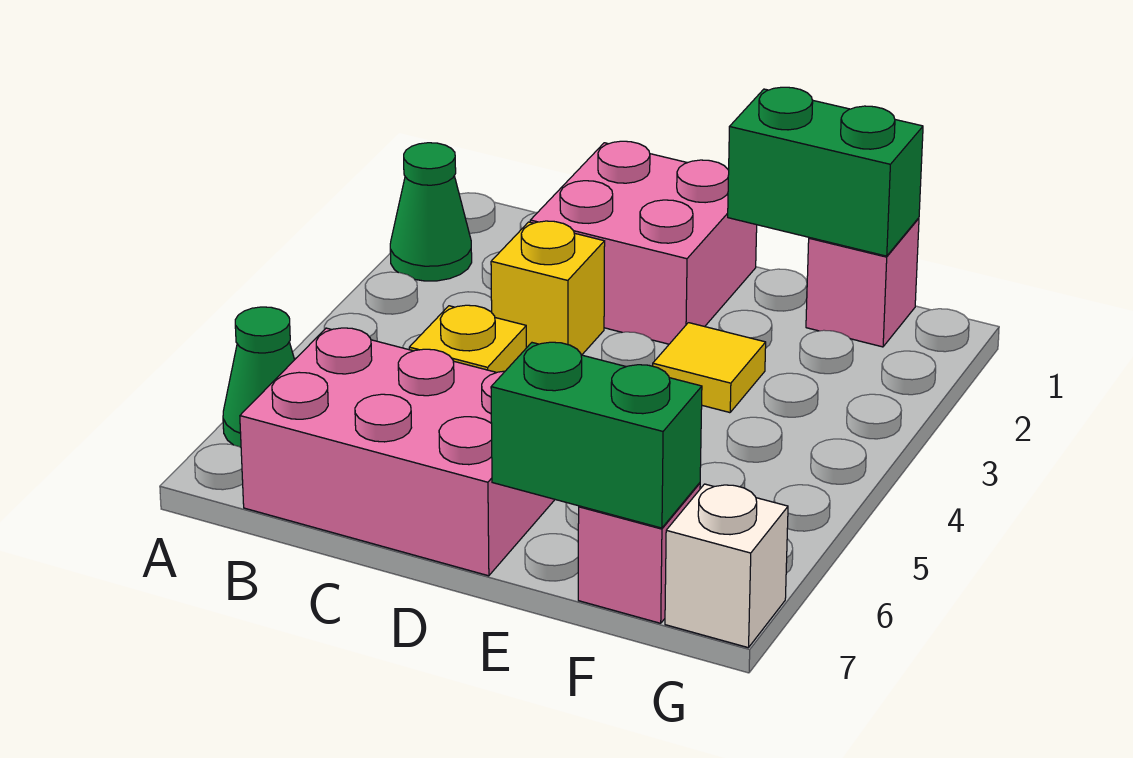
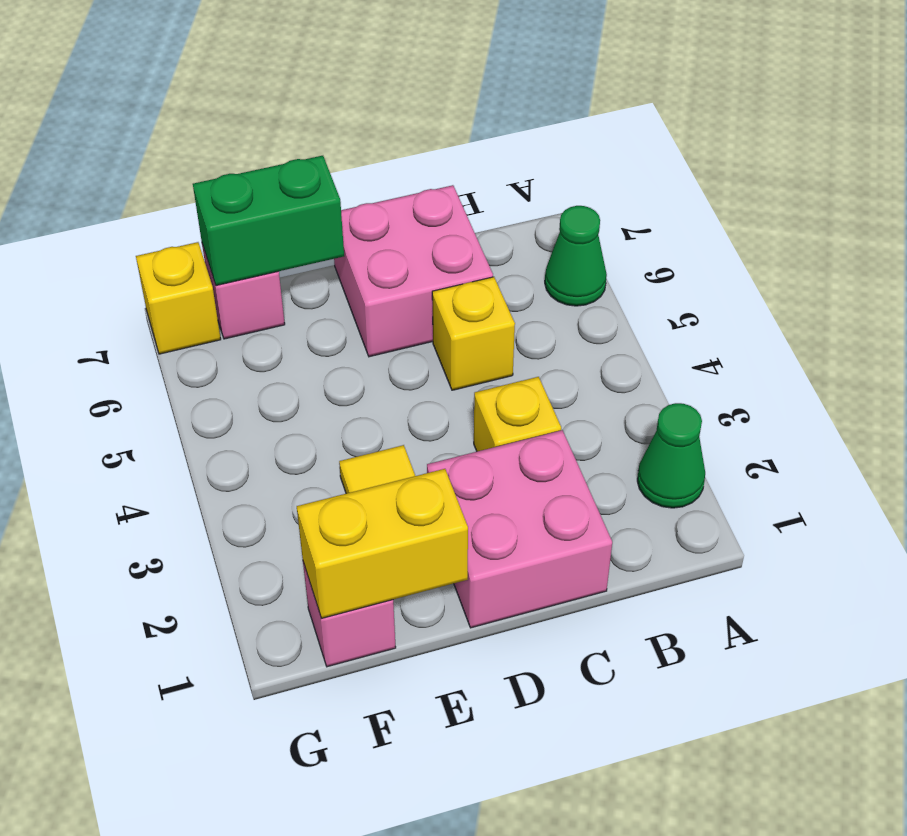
pink 2x3 brick [240,328,555,576] -> pink 2x2 brick [334,185,493,357]
green 1x2 brick [728,87,923,256] -> yellow 1x2 brick [297,469,468,619]
white 1x1 brick [665,484,788,648] -> yellow 1x1 brick [136,242,221,354]

